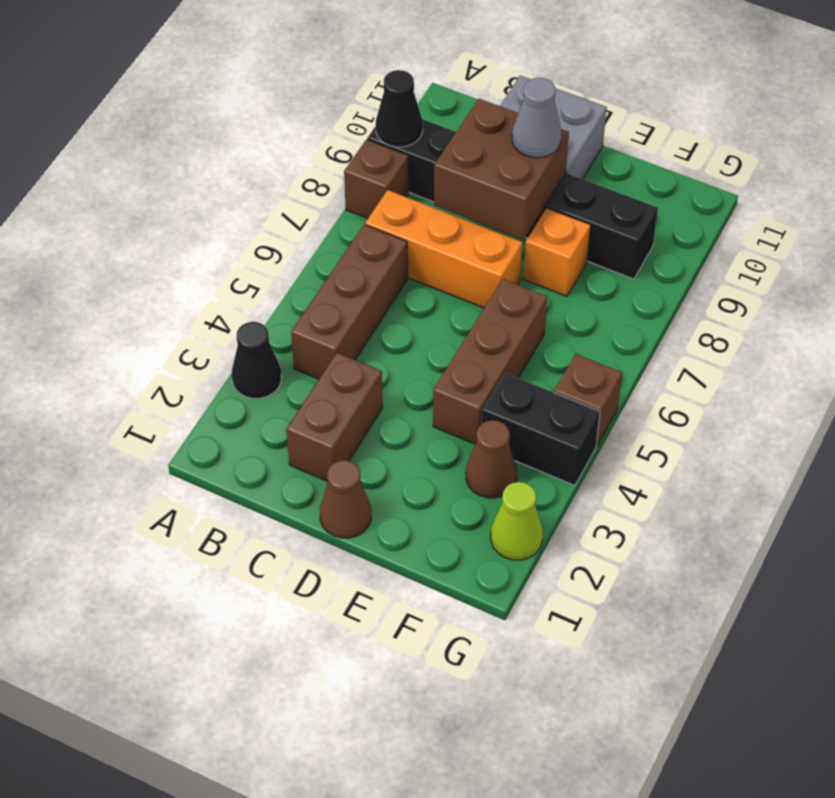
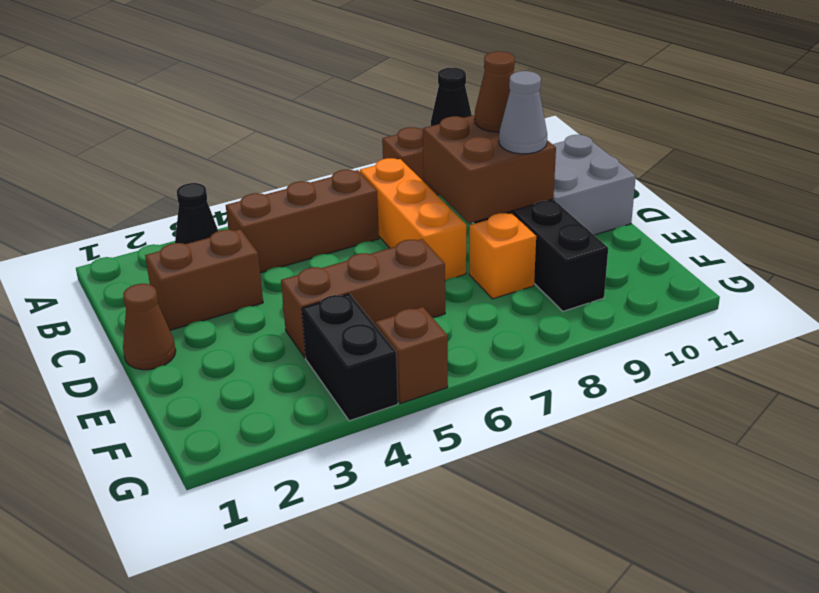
brown 1x1 cone [466,420,517,498] -> brown 1x1 cone moved to [475,51,515,132]
lime 1x1 cone [491,482,543,560] -> none

